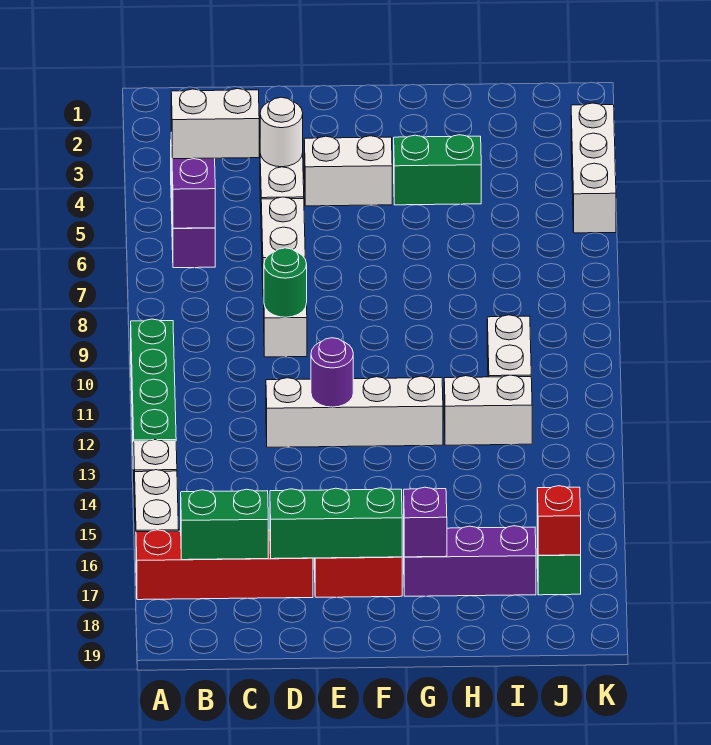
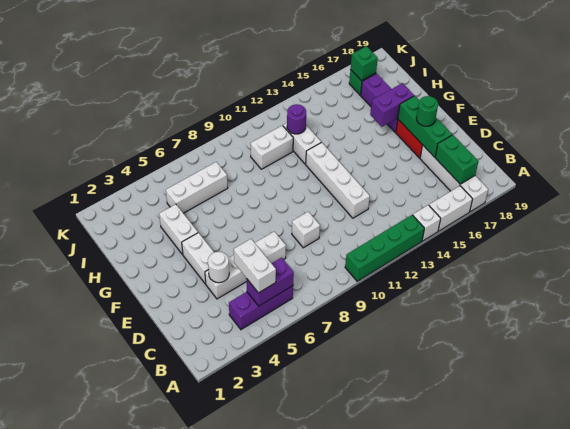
red 1x4 brick [136,530,313,600] -> white 1x4 brick [420,145,488,212]
green 1x1 round brick [264,248,307,317] -> green 1x1 round brick moved to [416,96,438,126]
purple 1x1 round brick [311,338,353,407] -> purple 1x1 round brick moved to [287,104,306,134]
green 1x2 brick [394,135,481,205] -> white 1x2 brick [159,204,198,255]
purple 1x1 brick [404,487,447,557] -> purple 1x2 brick [370,83,414,127]
red 1x1 brick [537,486,581,555] -> green 1x1 brick [351,46,378,81]
white 1x3 brick [571,103,616,233] -> white 1x3 brick moved to [166,162,228,213]

